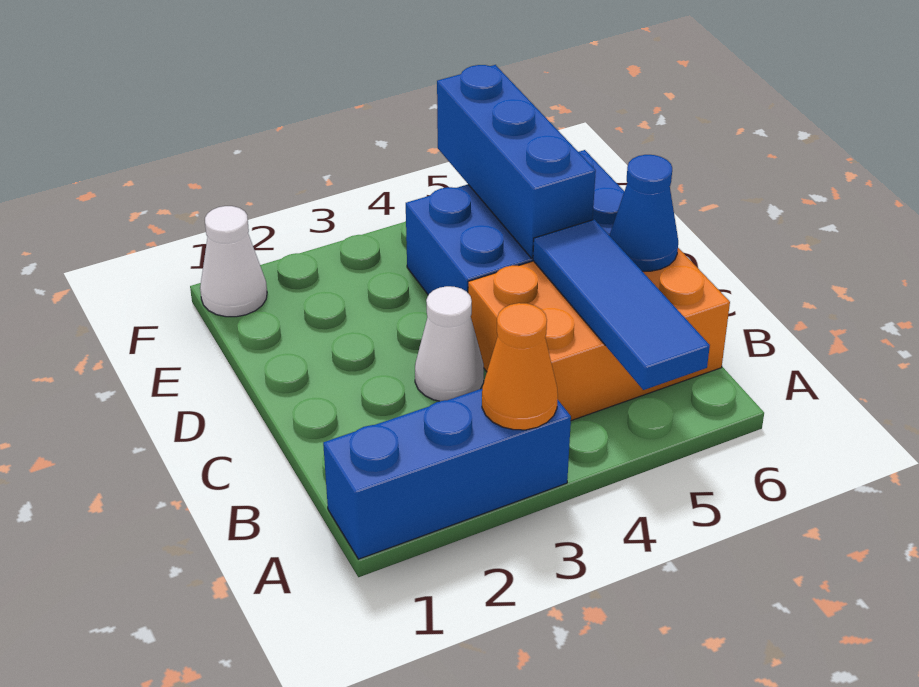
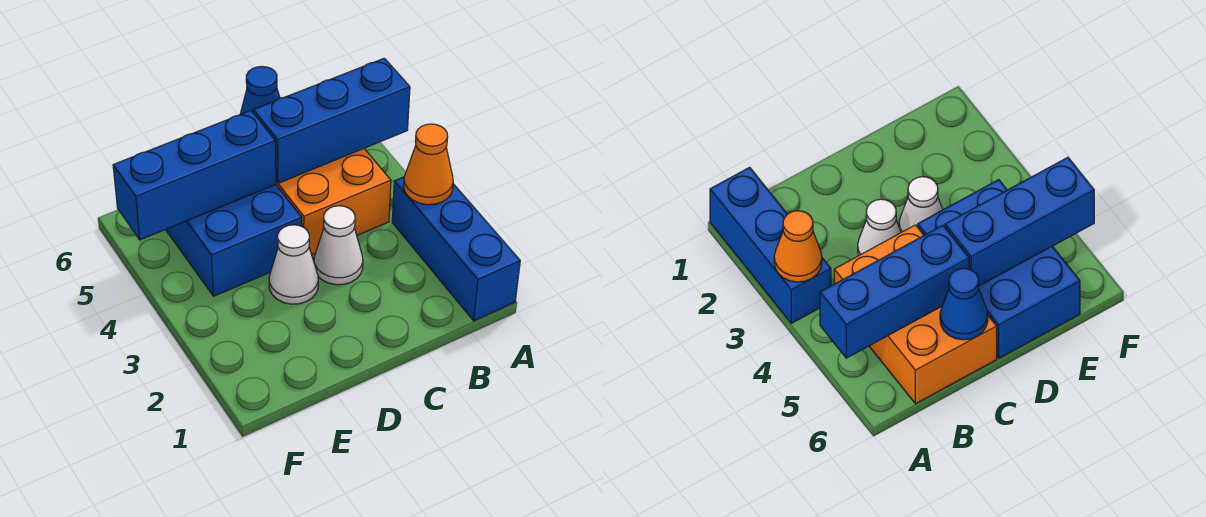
blue 1x3 tile [533,219,710,390] -> blue 1x3 brick [253,58,410,183]
white 1x1 cone [200,206,267,317] -> white 1x1 cone moved to [269,225,318,304]

